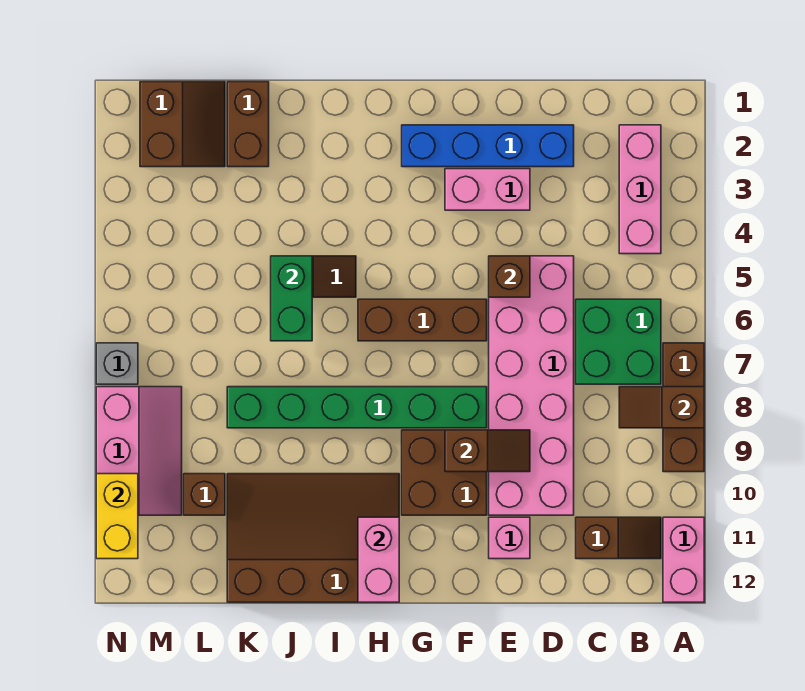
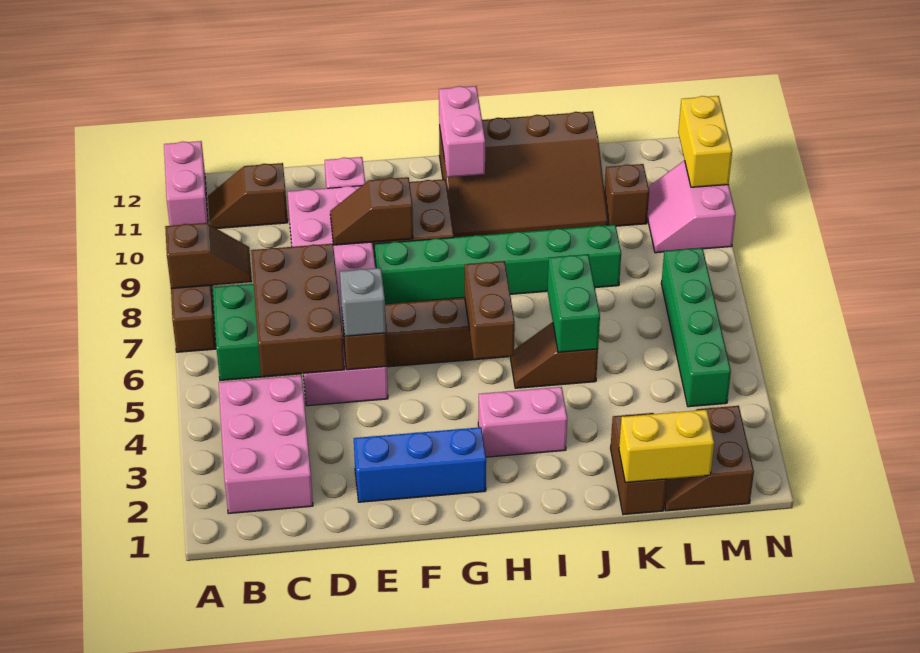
pink 1x3 brick [619,125,661,254] -> pink 2x3 brick [219,375,313,513]
none -> brown 2x3 brick [251,244,344,377]
blue 1x4 brick [402,125,574,167] -> blue 1x3 brick [354,427,486,502]
pink 1x2 brick [445,169,530,210] -> pink 1x2 brick moved to [478,387,567,457]
none -> brown 1x2 brick [465,261,515,359]
none -> yellow 1x2 brick [619,410,714,483]
none -> green 1x4 brick [661,248,731,407]
pink 2x3 slope [96,387,182,515] -> pink 2x2 slope [647,161,736,253]
grey 1x1 brick [96,343,138,384] -> grey 1x1 brick moved to [340,268,386,336]

